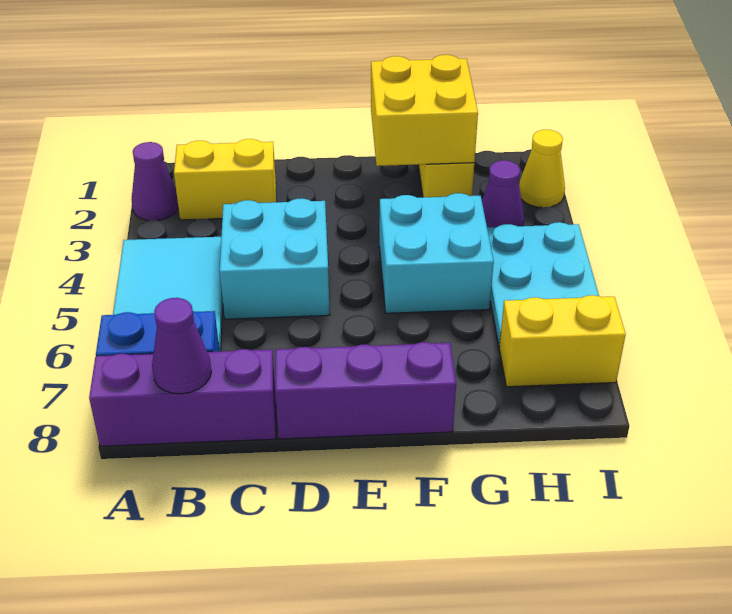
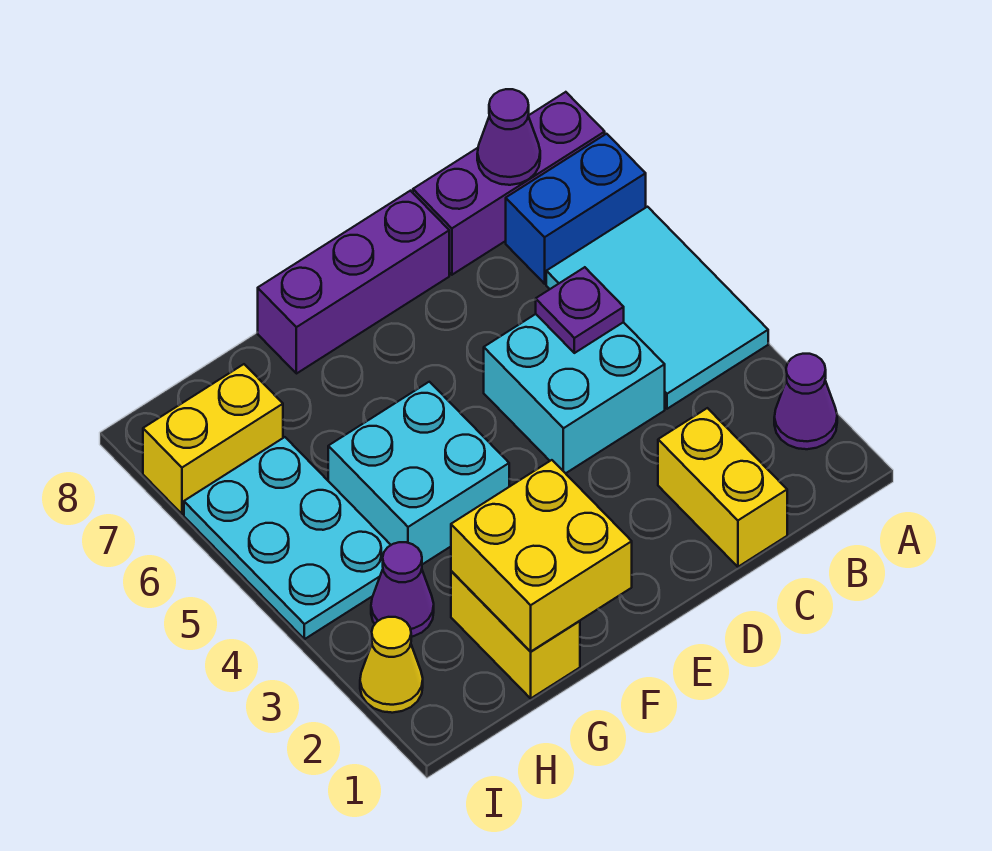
yellow 1x2 brick [174,139,276,220] -> yellow 1x2 brick turned to [658,408,787,567]
none -> purple 1x1 plate [536,267,624,353]

